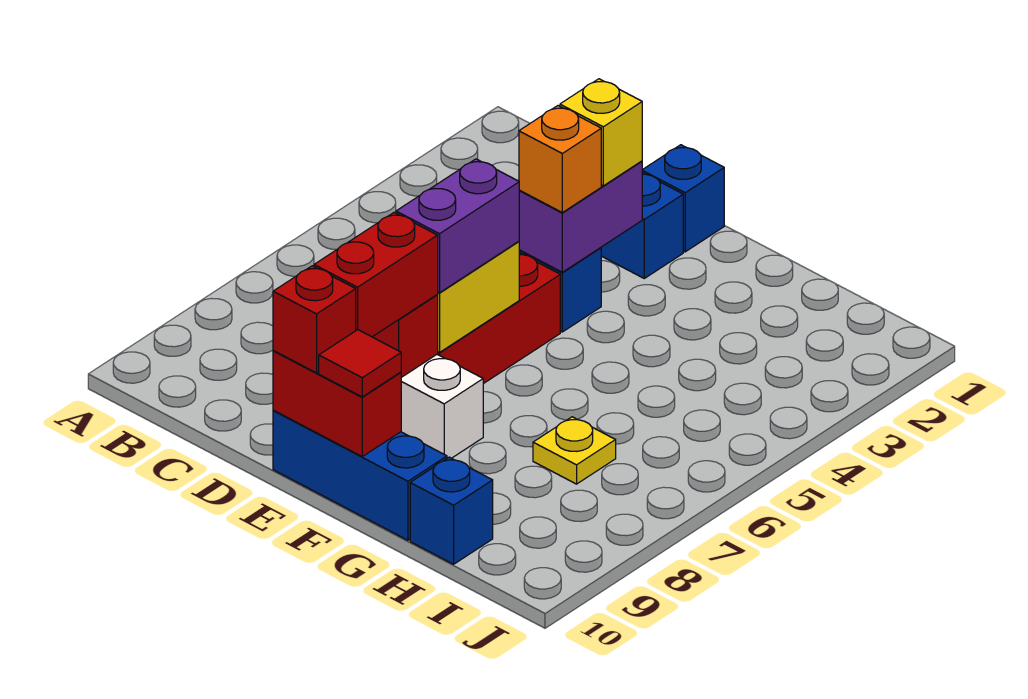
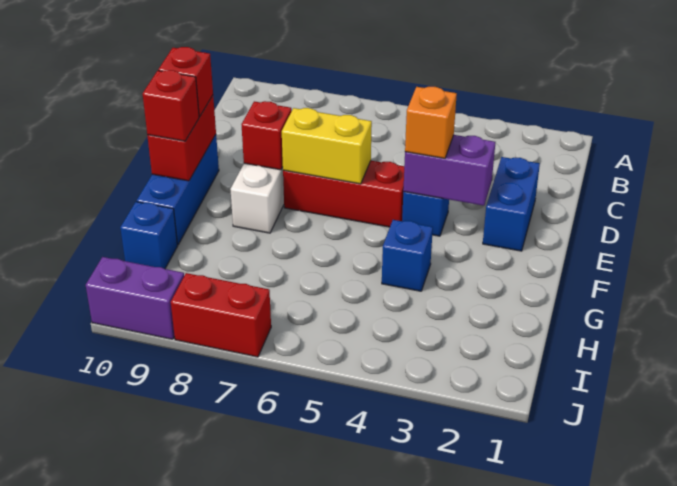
blue 1x1 brick [642,145,724,252] -> blue 1x1 brick moved to [382,220,433,291]
yellow 1x1 brick [560,79,642,186] -> none
purple 1x2 brick [396,159,519,293] -> purple 1x2 brick moved to [86,257,184,339]
red 1x2 brick [314,213,438,337] -> red 1x2 brick moved to [171,273,271,357]
red 1x1 tile [319,330,401,397] -> red 1x1 brick [143,70,199,141]
yellow 1x1 plate [533,417,616,484] -> none

